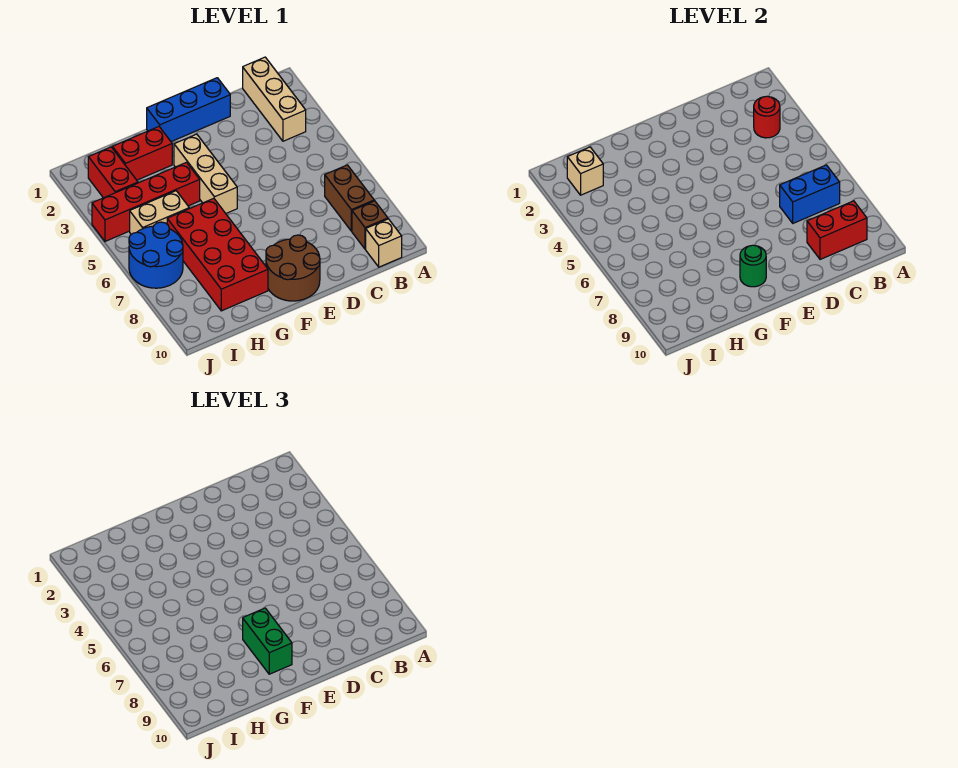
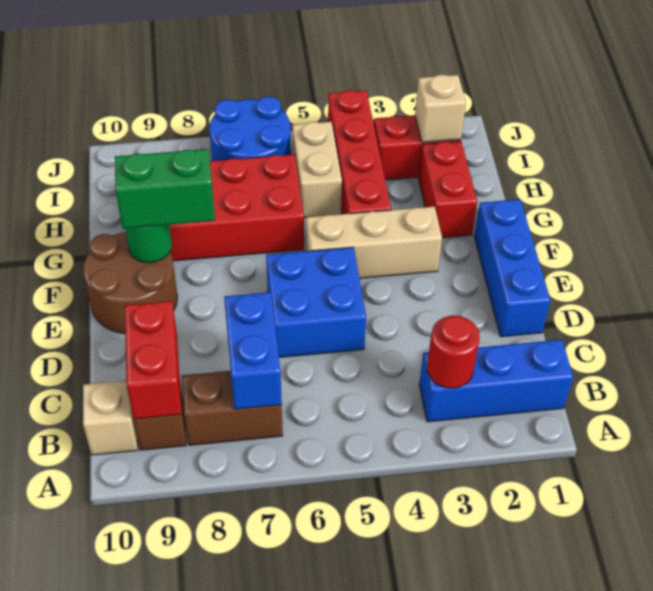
tan 1x3 brick [243,57,306,141] -> blue 1x3 brick [419,340,573,422]
none -> blue 2x2 brick [266,247,366,357]

